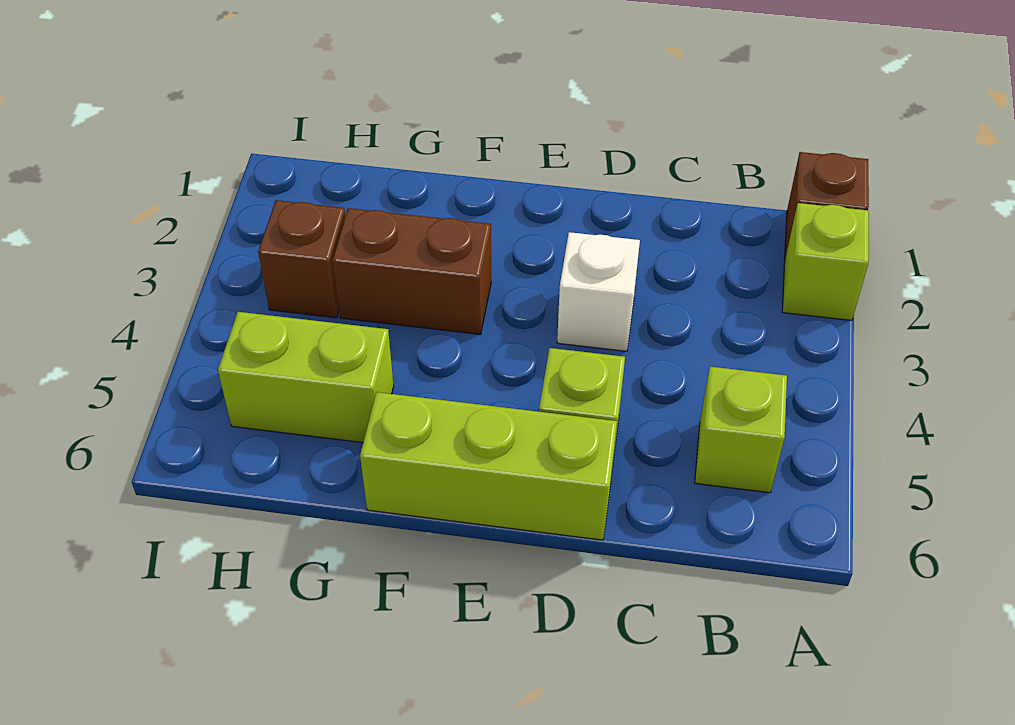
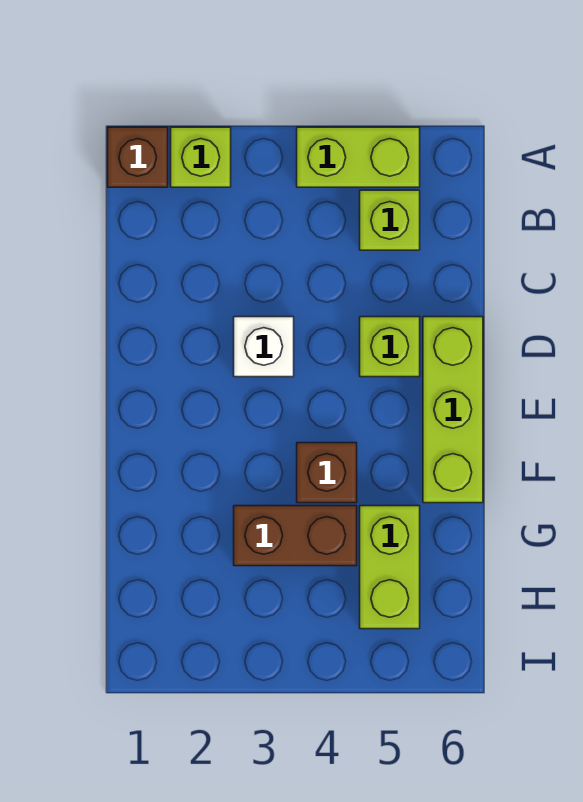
none -> lime 1x2 brick [297,127,420,187]
brown 1x2 brick [333,208,491,334] -> brown 1x2 brick turned to [234,506,357,566]
brown 1x1 brick [258,200,345,318] -> brown 1x1 brick moved to [297,443,357,503]

